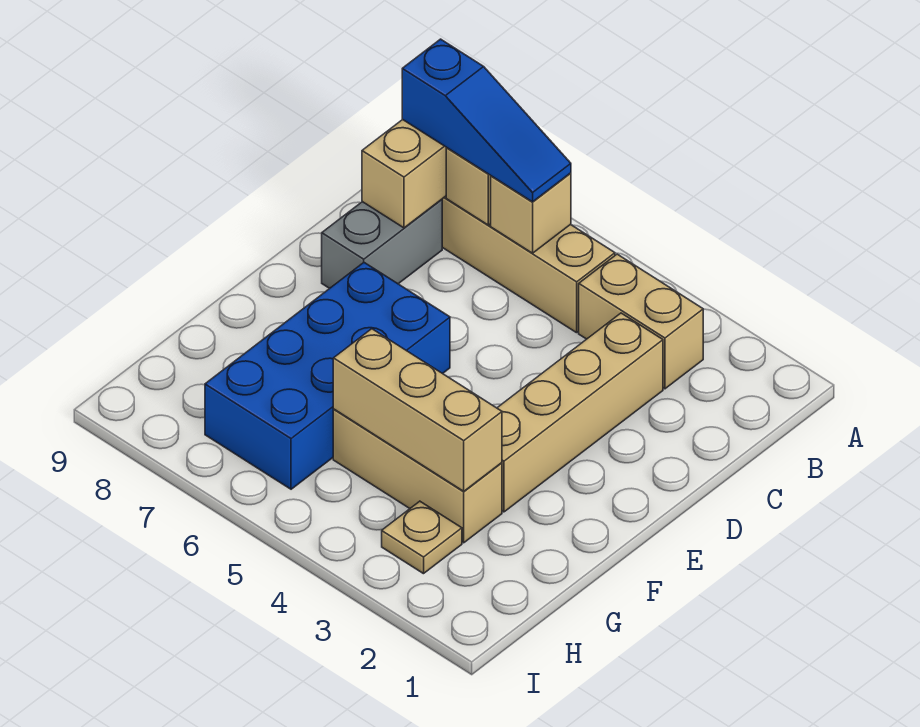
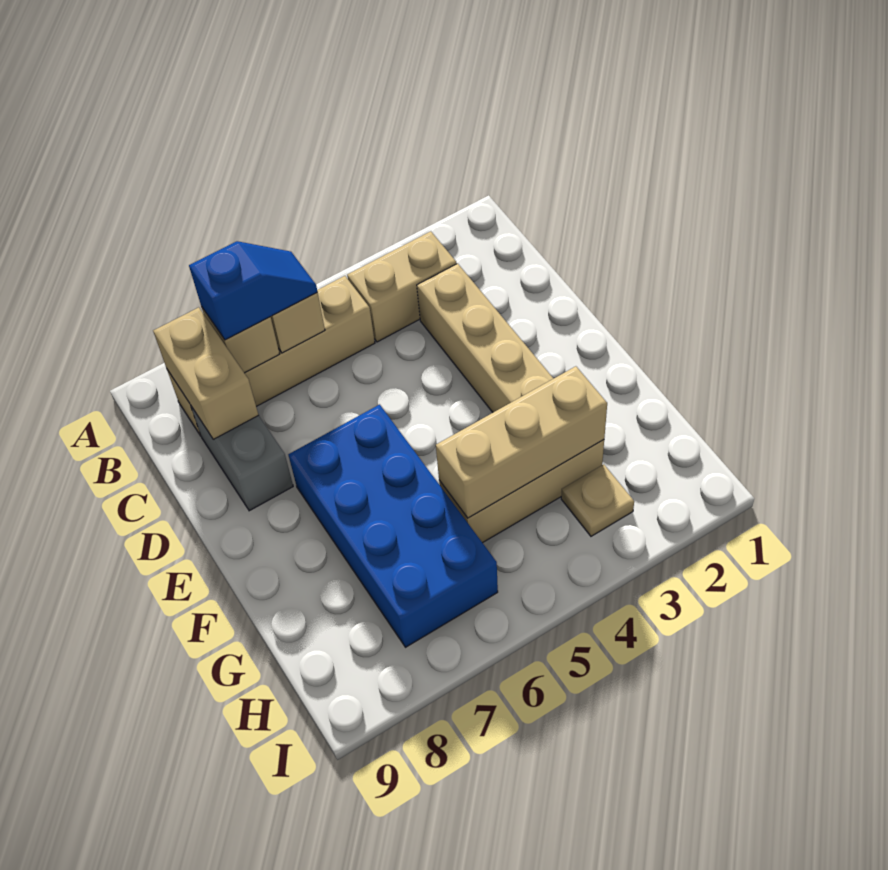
blue 1x3 slope [402,39,571,202] -> blue 1x2 slope [189,241,318,340]

